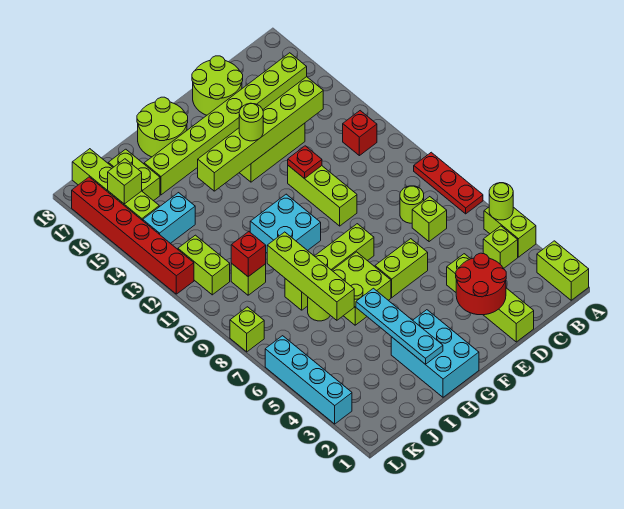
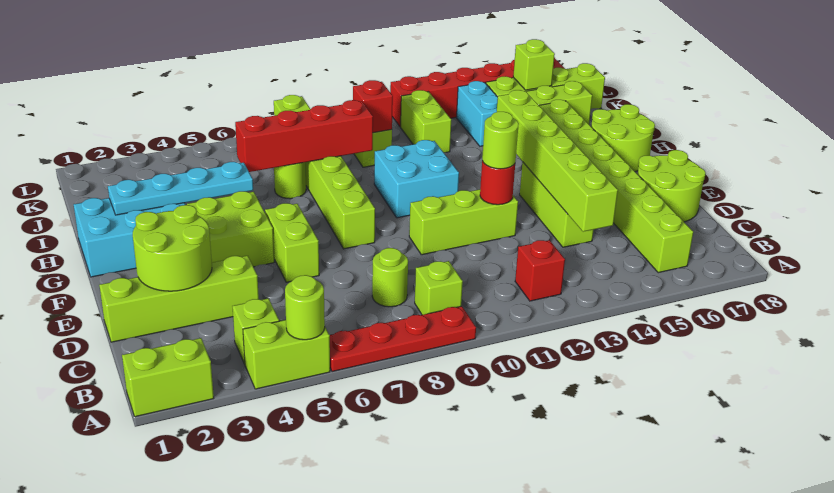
red 1x3 plate [414,152,483,214] -> red 1x4 plate [330,306,476,372]
lime 1x1 brick [412,197,447,242] -> lime 1x1 brick moved to [415,261,463,315]
red 2x2 round brick [456,253,506,315] -> lime 2x2 round brick [133,205,212,291]
red 1x1 plate [288,146,322,179] -> red 1x1 round brick [480,161,515,205]
lime 1x1 round brick [239,103,263,141] -> lime 1x1 round brick moved to [482,112,519,169]
lime 2x2 brick [332,252,391,325] -> lime 2x2 brick moved to [187,191,274,267]
lime 1x4 brick [267,232,354,320] -> red 1x4 brick [235,100,373,172]
lime 1x2 brick [178,235,230,295] -> lime 1x2 brick turned to [401,90,451,153]
cyan 1x4 brick [265,336,352,424] -> none

